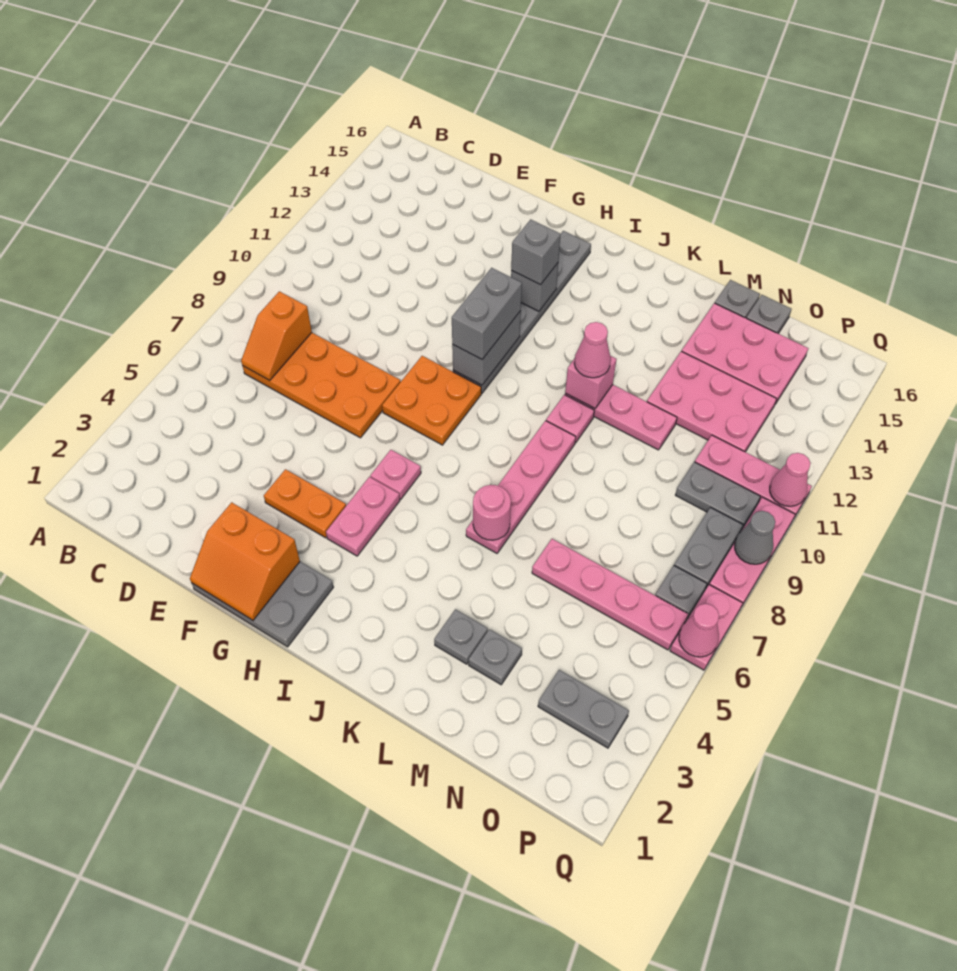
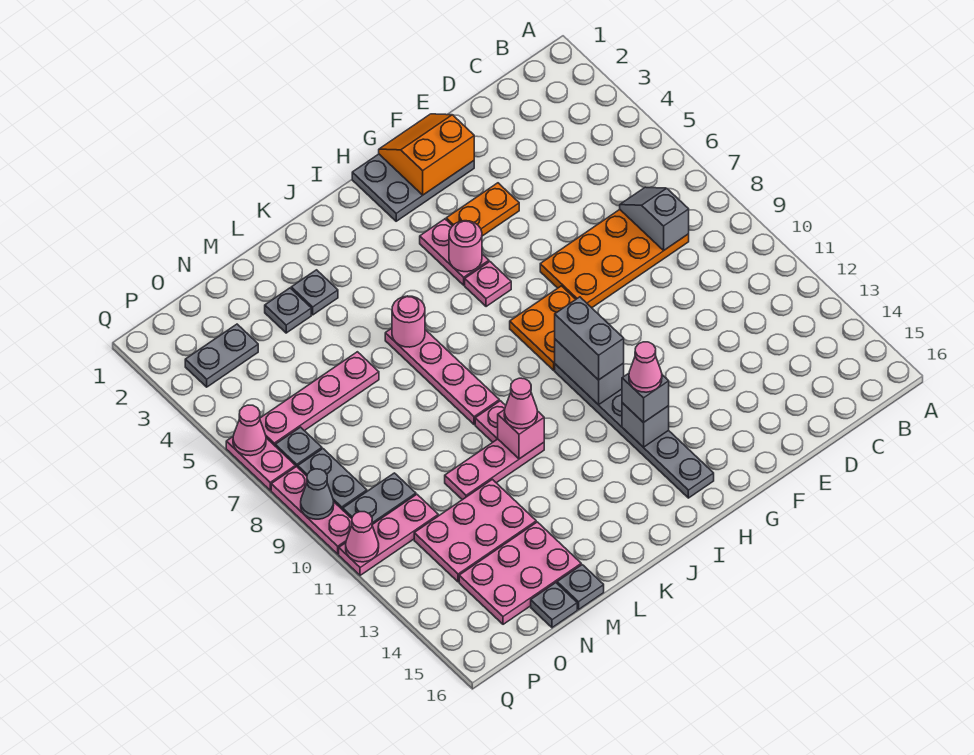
orange 1x2 slope [241,291,312,380] -> grey 1x2 slope [620,187,689,251]
none -> pink 1x1 round brick [449,221,482,272]
none -> pink 1x1 cone [629,342,662,392]

